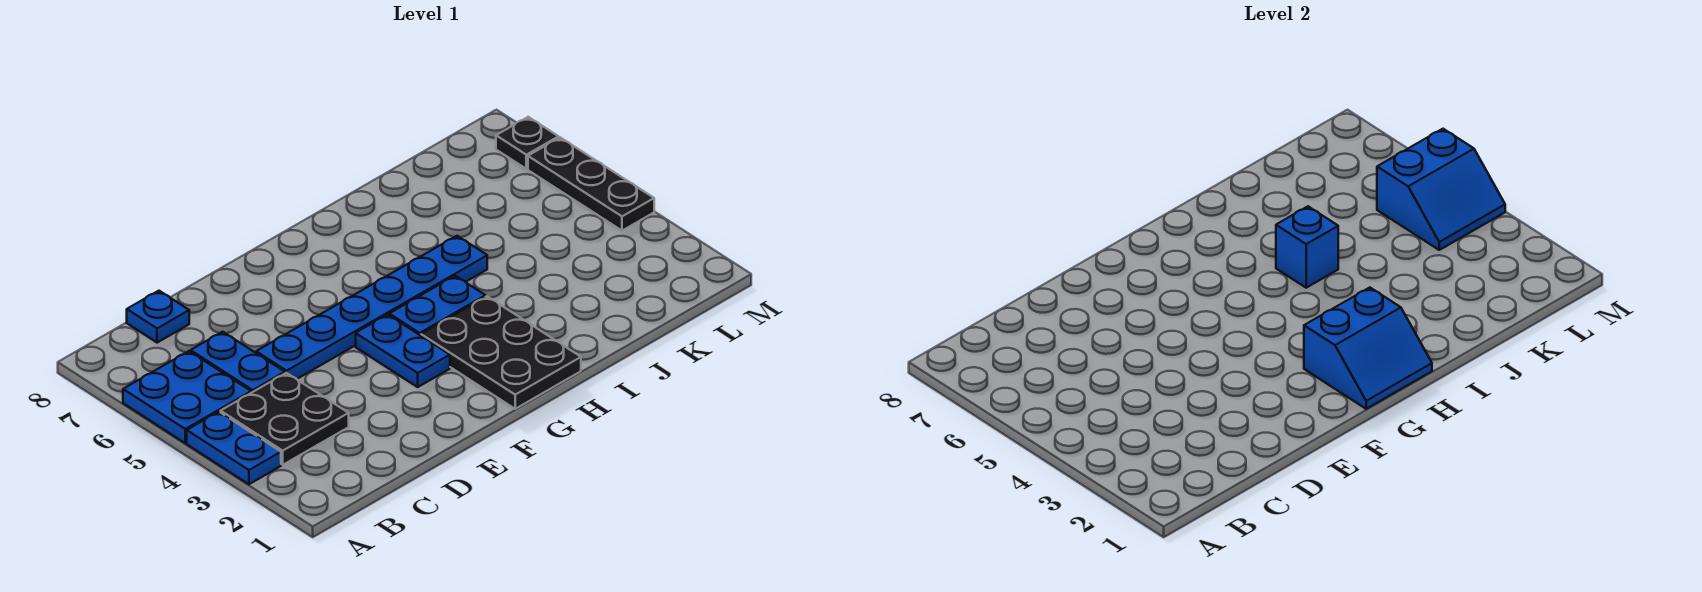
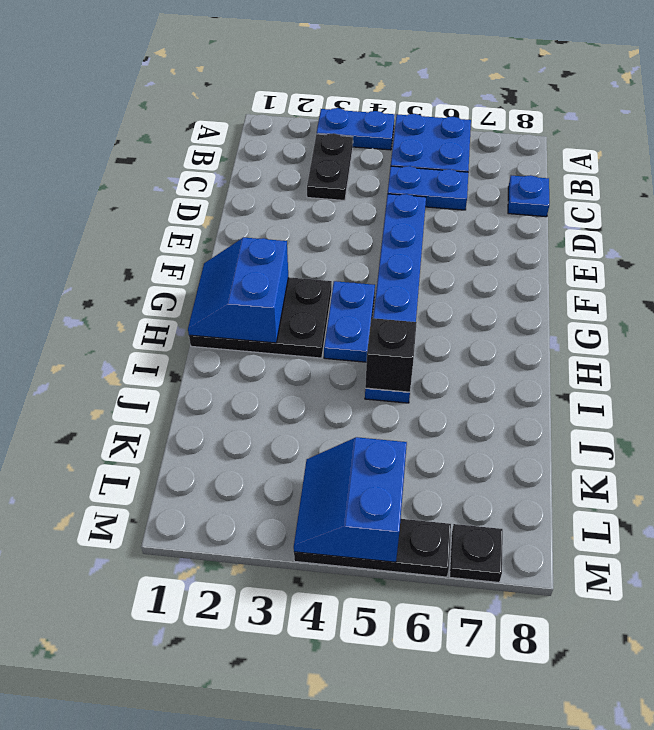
black 2x2 plate [221,373,349,465] -> black 1x2 plate [307,133,353,201]
blue 1x2 plate [356,315,450,387] -> none
blue 1x1 brick [1276,206,1338,288] -> black 1x1 brick [365,318,417,392]

